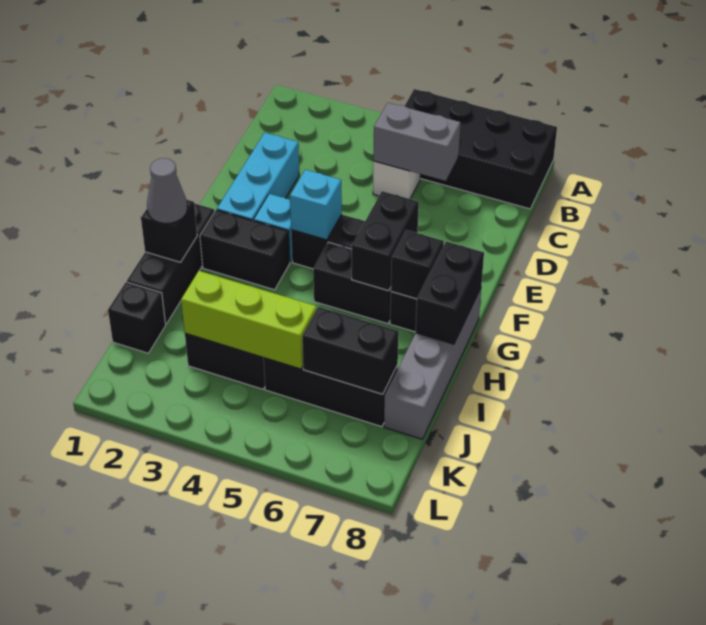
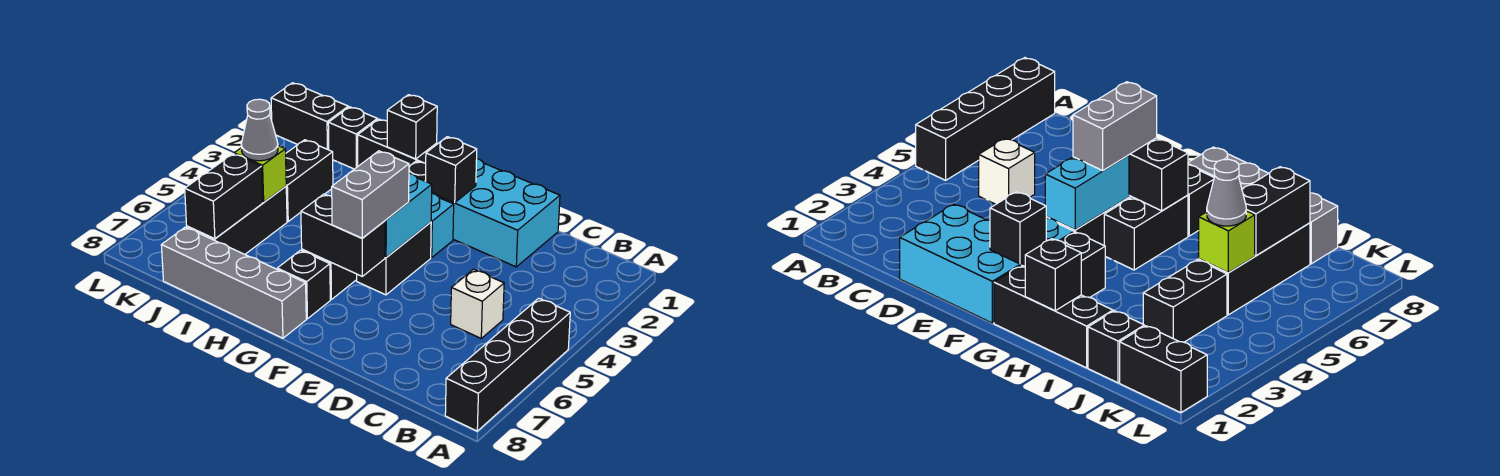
black 2x4 brick [405,89,557,209] -> black 1x4 brick [445,298,570,431]
grey 1x2 brick [373,103,461,181] -> grey 1x2 brick moved to [332,151,409,238]
cyan 1x3 brick [217,133,299,221] -> cyan 2x3 brick [432,159,560,267]
cyan 1x1 brick [290,170,342,240] -> cyan 1x2 brick [385,173,432,258]
black 1x1 brick [391,230,444,299] -> black 1x1 brick moved to [426,137,477,203]
black 1x2 brick [416,241,484,344] -> black 1x2 brick moved to [271,83,348,150]
grey 1x1 cone [147,158,187,224] -> grey 1x1 cone moved to [241,99,278,161]
lime 1x3 brick [181,271,317,369] -> lime 1x1 brick [234,146,286,202]

